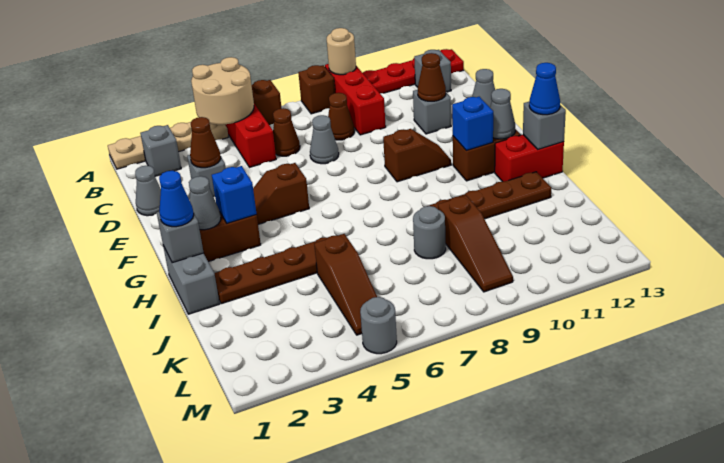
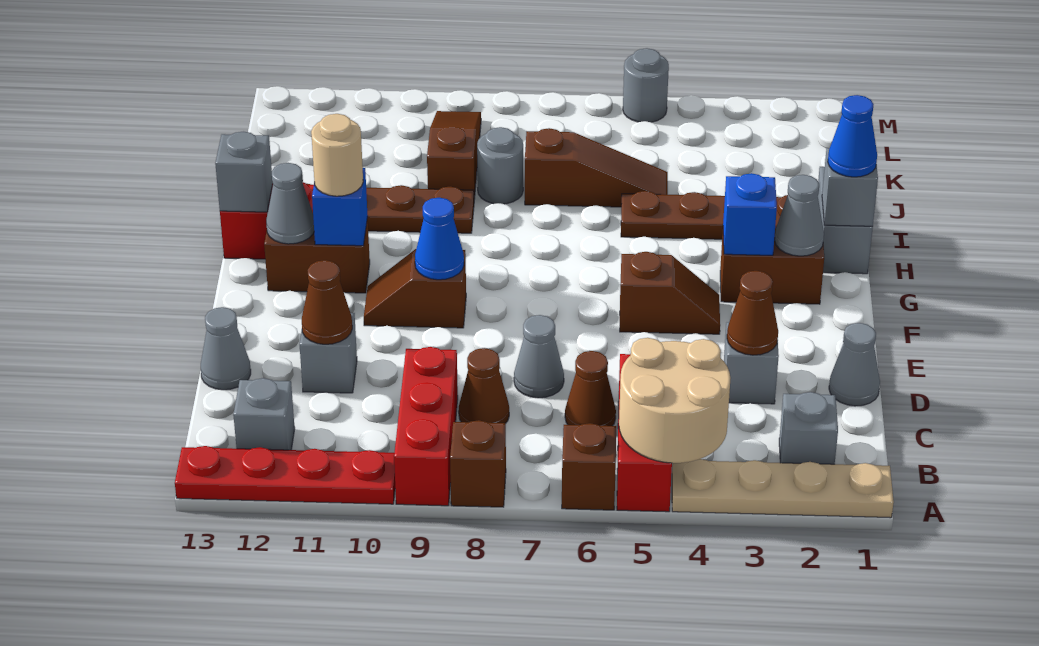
tan 1x1 round brick [327,28,356,75] -> tan 1x1 round brick moved to [311,114,363,196]
blue 1x1 cone [529,63,560,115] -> blue 1x1 cone moved to [415,198,464,280]
brown 1x3 slope [314,234,377,335] -> brown 1x3 slope turned to [525,128,668,207]

